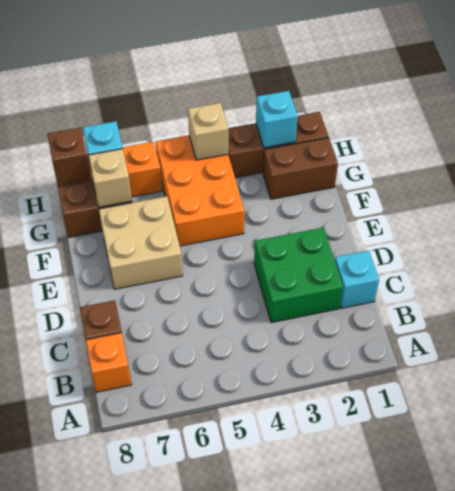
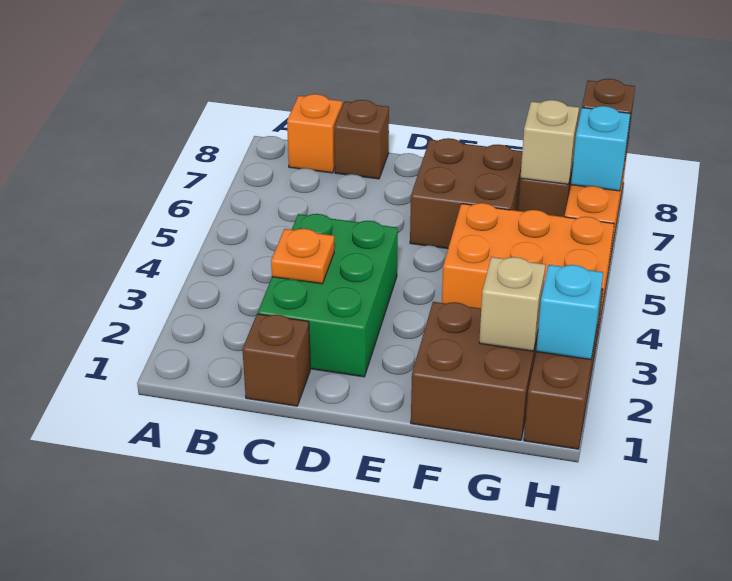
cyan 1x1 brick [335,250,379,308] -> brown 1x1 brick [243,314,310,406]
green 2x2 brick [254,227,343,323] -> green 2x3 brick [258,214,398,377]
none -> orange 1x1 plate [271,229,334,284]
tan 2x2 brick [99,196,183,289] -> brown 2x2 brick [410,138,522,249]
brown 1x2 brick [263,138,338,199] -> brown 2x2 brick [411,302,538,440]
tan 1x1 brick [188,103,228,160] -> tan 1x1 brick moved to [479,257,545,351]

